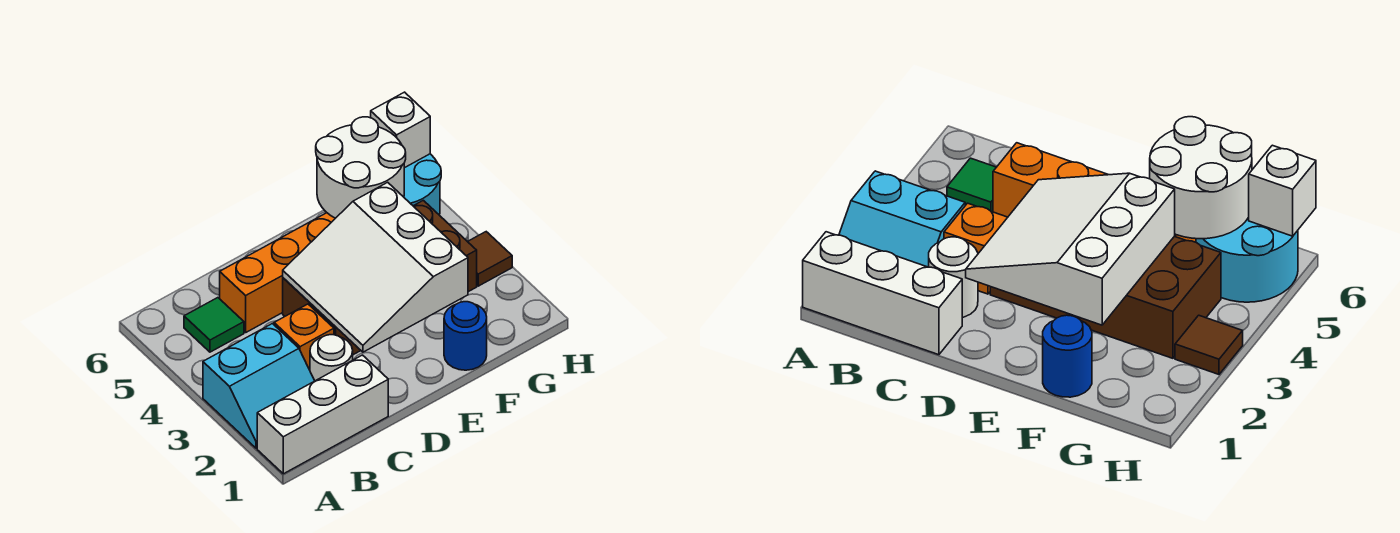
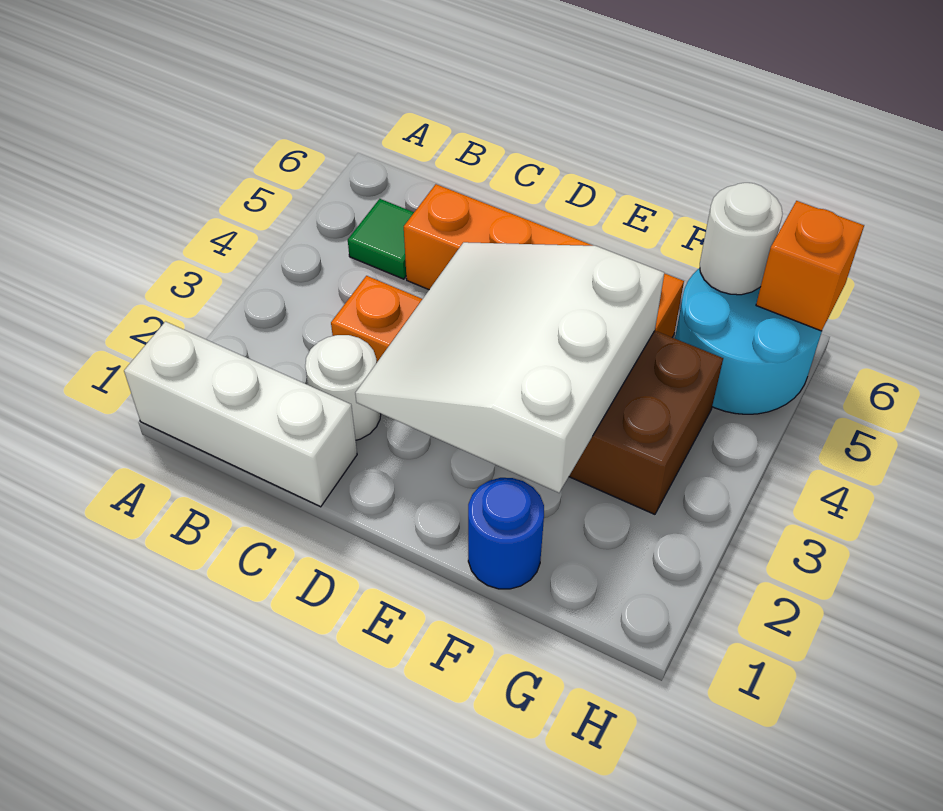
cyan 2x2 slope [203,324,315,448] -> none
white 2x2 round brick [316,117,406,218] -> white 1x1 round brick [700,183,783,295]
brown 1x1 tile [468,232,512,286] -> none
white 1x1 brick [371,92,430,168] -> orange 1x1 brick [756,201,864,331]

